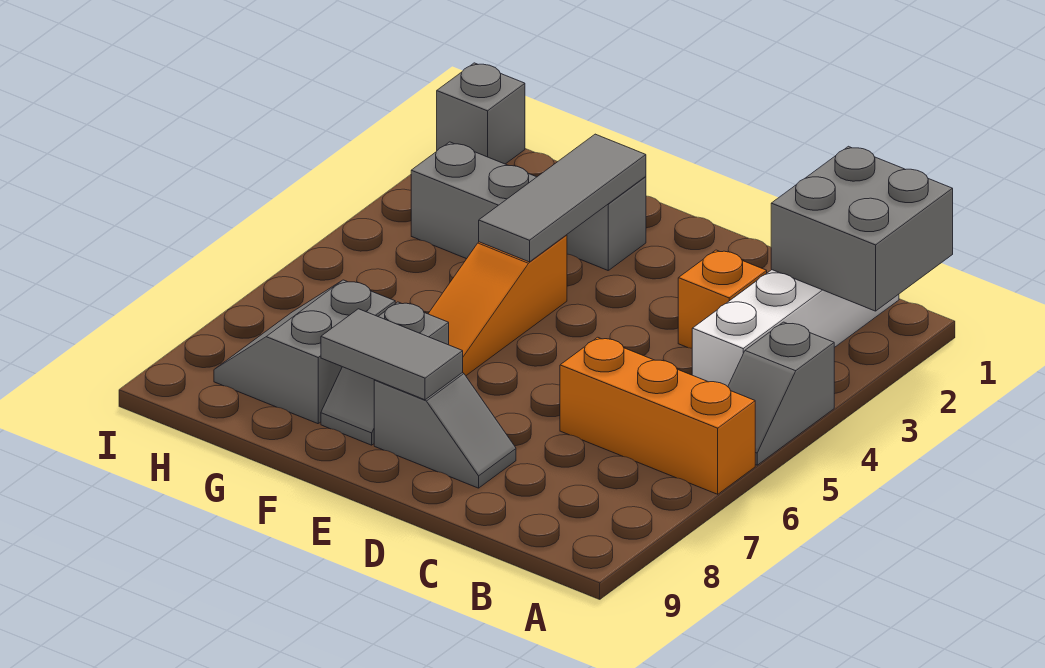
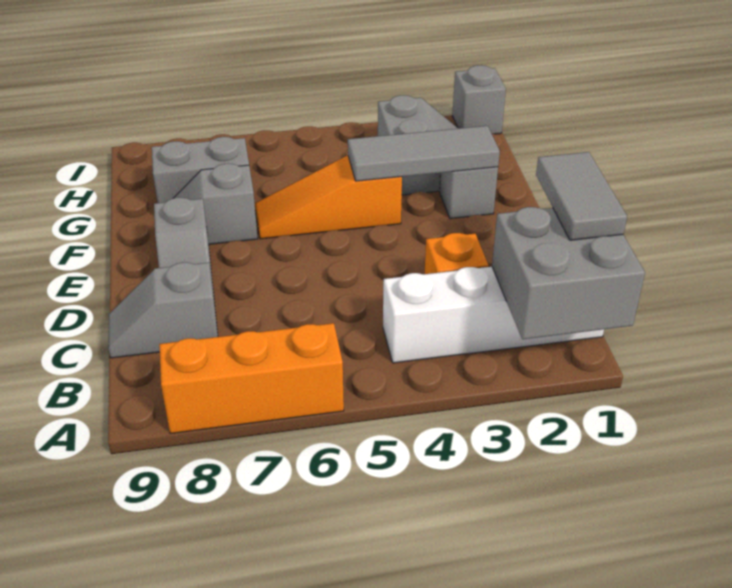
grey 1x2 slope [728,322,834,465] -> grey 1x2 slope moved to [108,262,218,358]
orange 1x3 brick [560,337,755,494] -> orange 1x3 brick turned to [159,323,344,434]
grey 1x2 tile [321,309,463,400] -> grey 1x2 tile moved to [536,152,627,240]

